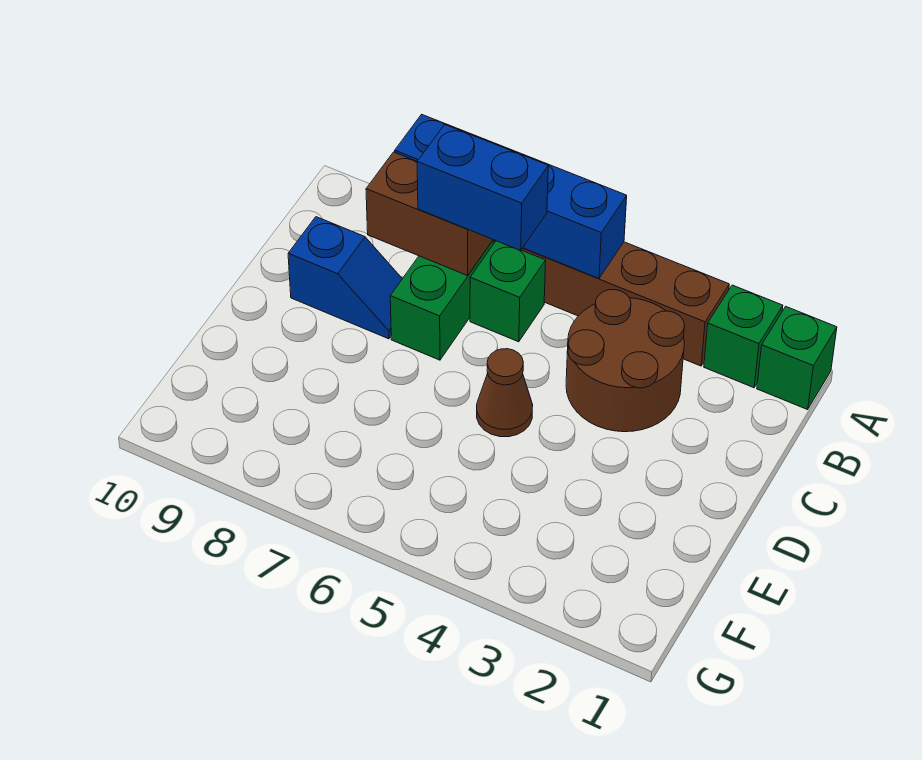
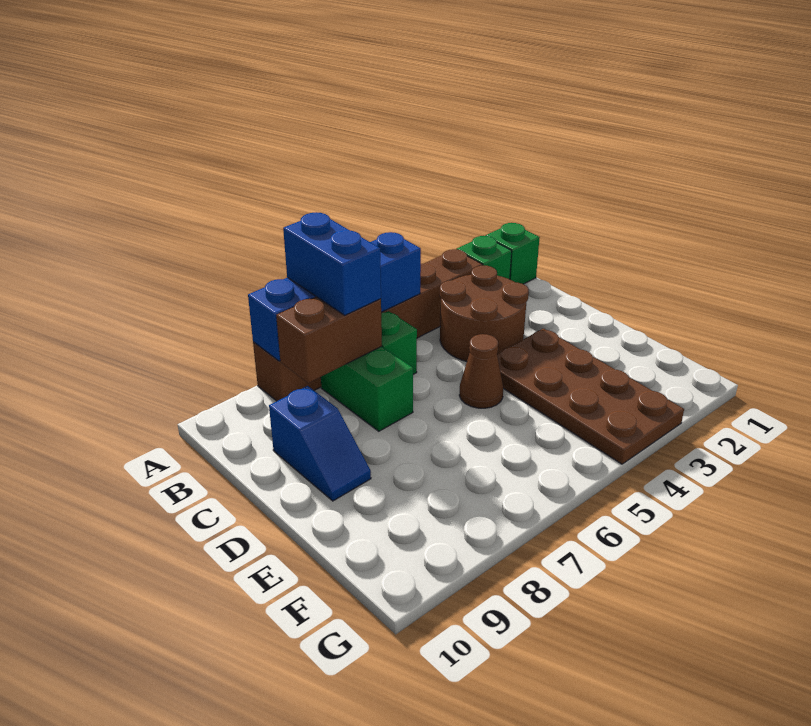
blue 1x2 brick [417,124,548,250] -> blue 1x2 brick turned to [283,212,381,315]
blue 1x2 slope [288,217,402,339] -> blue 1x2 slope turned to [269,386,371,501]
none -> brown 2x4 plate [497,329,684,464]

